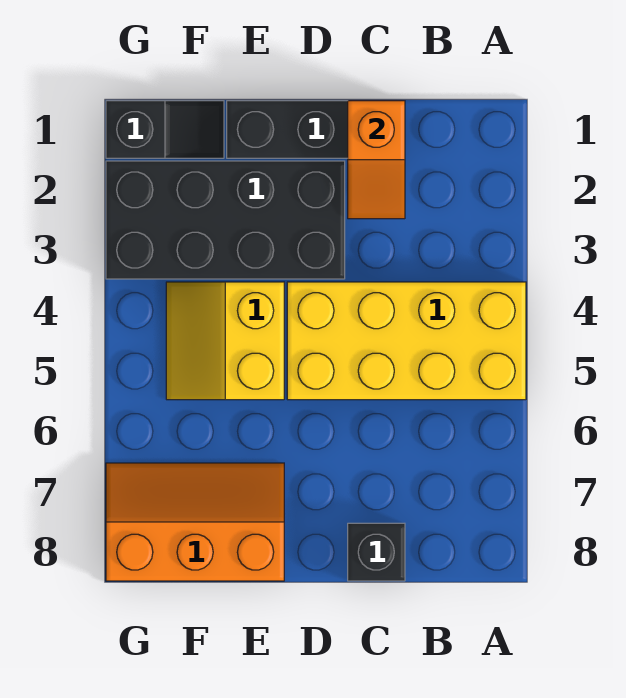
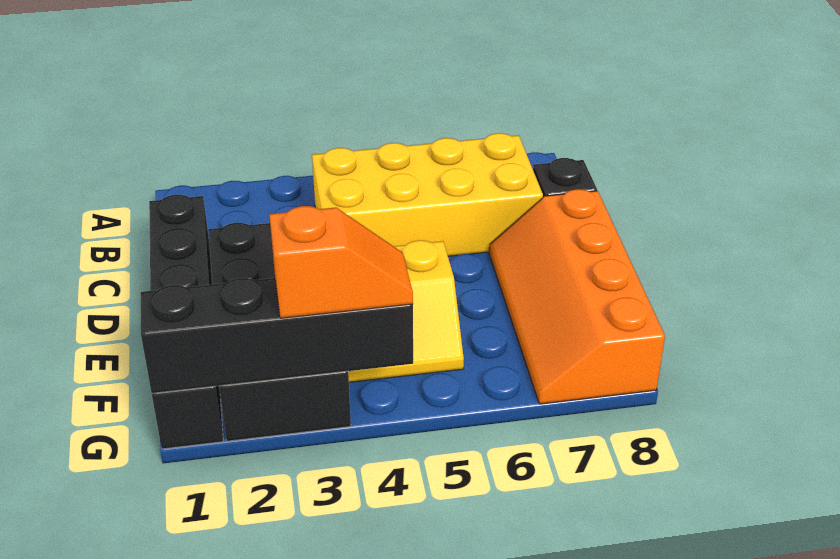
yellow 2x4 brick [287,282,526,400] -> yellow 2x4 brick turned to [312,133,543,256]
orange 1x2 slope [348,101,405,219] -> orange 1x2 slope moved to [269,206,413,318]
orange 2x3 slope [106,463,284,581] -> orange 2x4 slope [489,189,665,404]
none -> black 1x4 brick [141,278,413,393]

